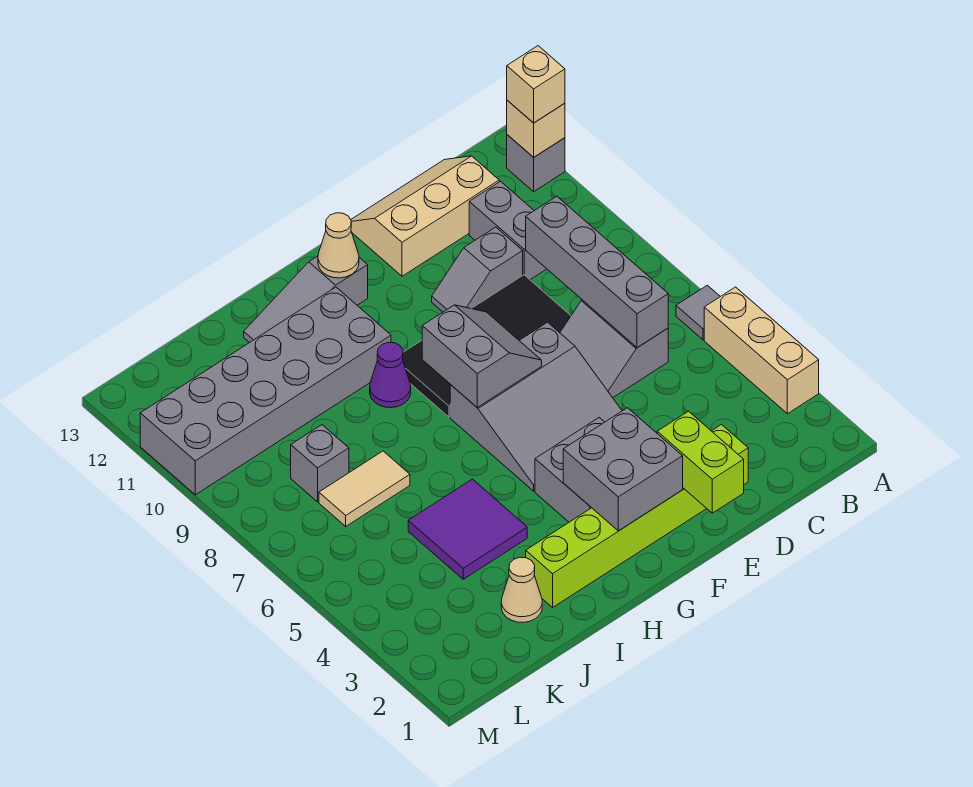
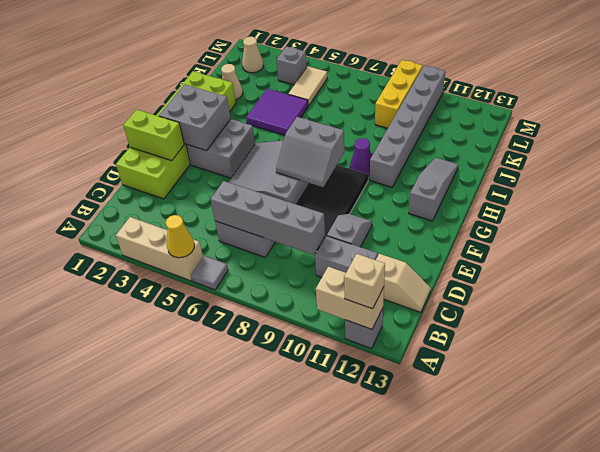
none -> yellow 1x1 cone [165,215,194,258]
tan 1x1 brick [507,100,565,157] -> tan 1x2 brick [316,267,384,329]
tan 2x3 slope [351,156,499,276] -> tan 1x2 slope [376,254,431,312]
lime 1x6 brick [526,425,748,607] -> lime 2x6 brick [116,72,236,199]
tan 1x1 cone [318,213,359,278] -> tan 1x1 cone moved to [242,37,263,73]
grey 2x6 brick [140,287,391,495] -> grey 1x6 brick [370,66,445,187]
tan 1x2 tile [319,451,410,526] -> tan 1x2 tile moved to [288,66,327,106]
grey 1x1 brick [291,425,349,502] -> grey 1x1 brick moved to [276,46,307,85]
none -> yellow 1x3 brick [375,60,423,128]

